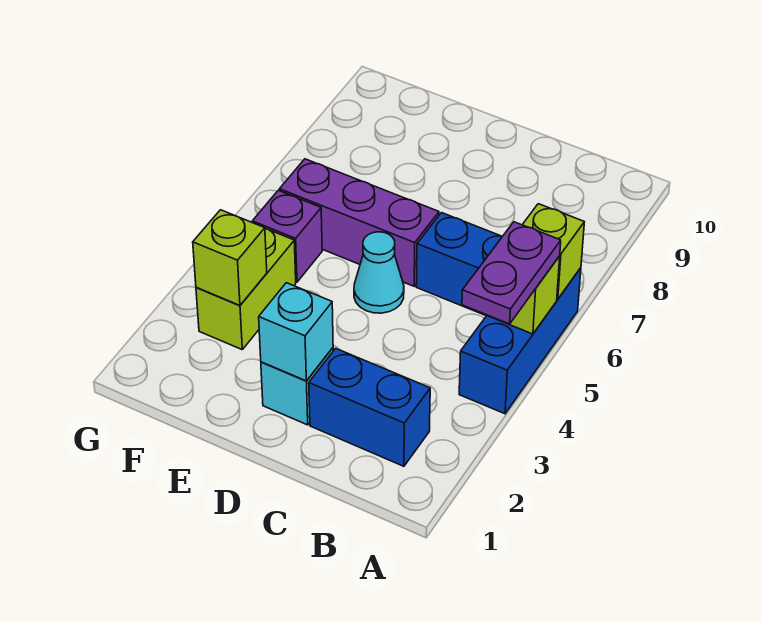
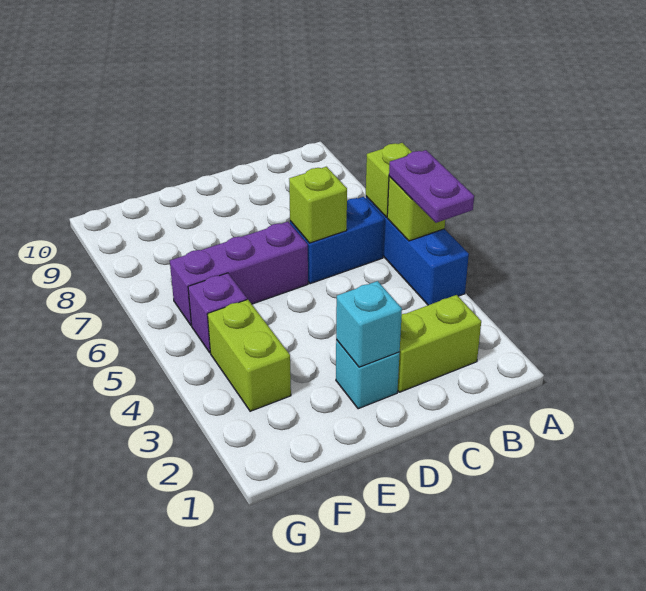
blue 1x2 brick [309,348,430,466] -> lime 1x2 brick [398,295,481,392]
cyan 1x1 cone [354,232,404,313] -> none
lime 1x1 brick [193,210,267,305] -> lime 1x1 brick moved to [289,167,347,243]

